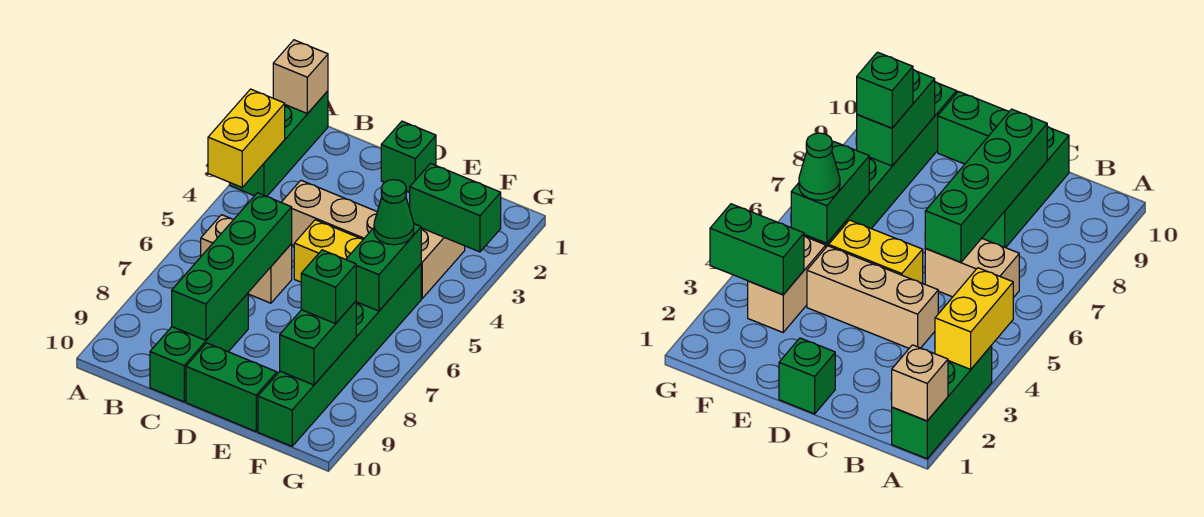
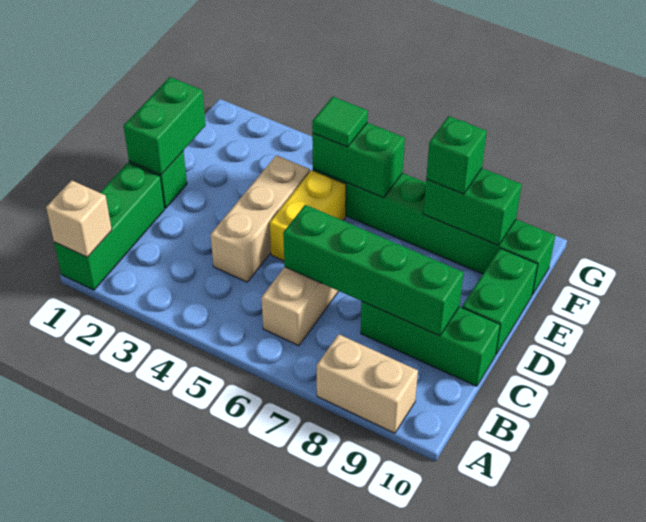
green 1x3 brick [230,91,328,197] -> green 1x3 brick turned to [54,163,165,290]
yellow 1x2 brick [208,89,285,187] -> none
tan 1x2 brick [421,228,465,298] -> tan 1x2 brick moved to [317,334,418,433]
green 1x2 brick [410,163,501,252] -> green 1x2 brick moved to [124,77,206,175]
green 1x1 cone [374,180,414,245] -> green 1x1 tile [312,97,368,147]

